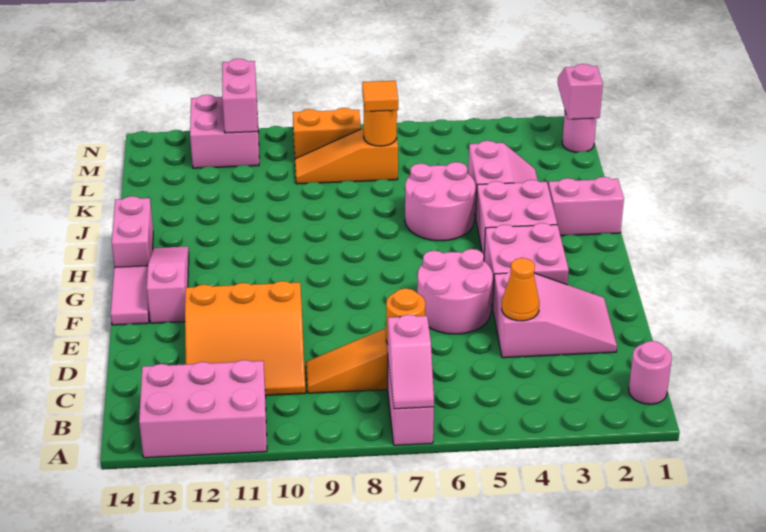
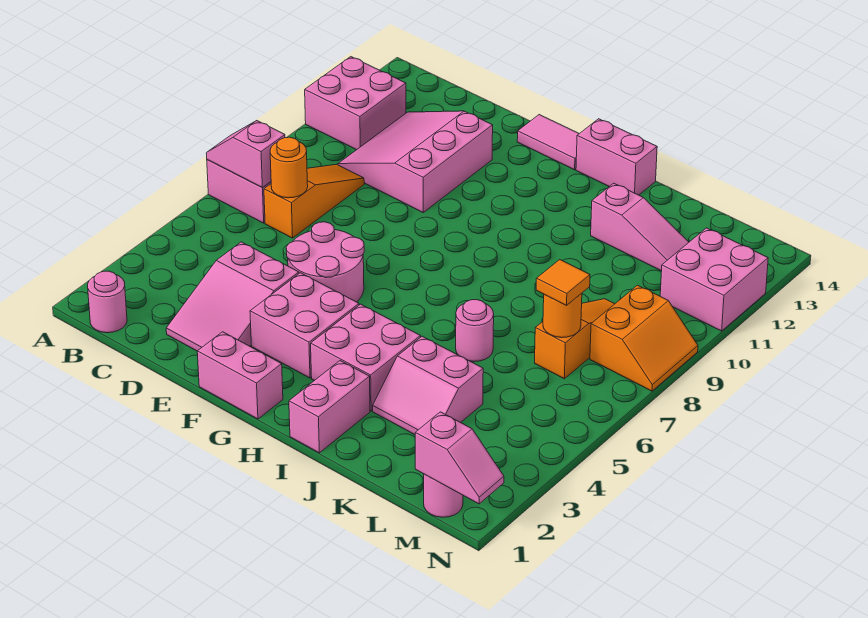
pink 2x3 brick [139,360,267,458] -> pink 2x2 brick [305,57,406,150]
orange 3x3 slope [185,281,306,395] -> pink 3x3 slope [338,111,493,212]
orange 1x1 cone [502,258,539,321] -> none
pink 1x3 slope [147,246,189,323] -> pink 1x3 slope moved to [591,183,689,271]
pink 2x2 round brick [405,162,476,241] -> pink 1x1 round brick [456,300,494,362]
pink 1x2 brick [222,59,258,133] -> pink 1x2 brick moved to [197,332,283,419]

